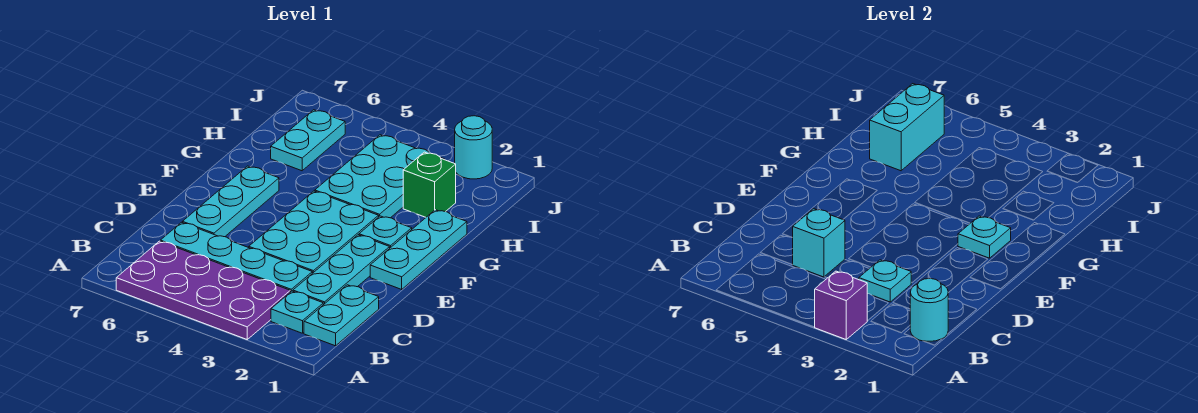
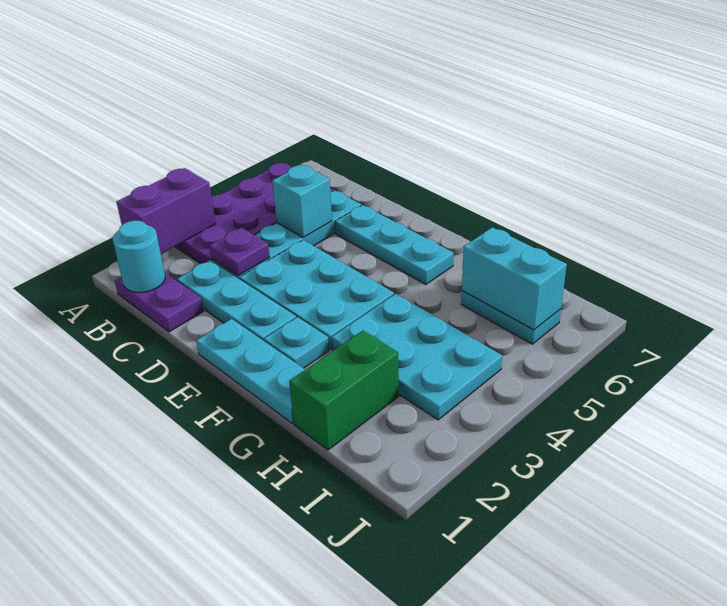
purple 1x1 brick [815,271,867,339] -> purple 1x2 brick [117,168,216,253]
cyan 1x2 plate [304,285,379,346] -> purple 1x2 plate [115,273,204,332]
cyan 1x1 plate [271,291,323,333] -> none
cyan 1x1 plate [859,260,912,302] -> purple 1x1 plate [210,228,270,276]
cyan 1x1 plate [958,216,1011,258] -> none
green 1x1 brick [403,152,456,217] -> green 1x2 brick [289,331,399,450]
cyan 1x1 round brick [455,116,492,179] -> none

